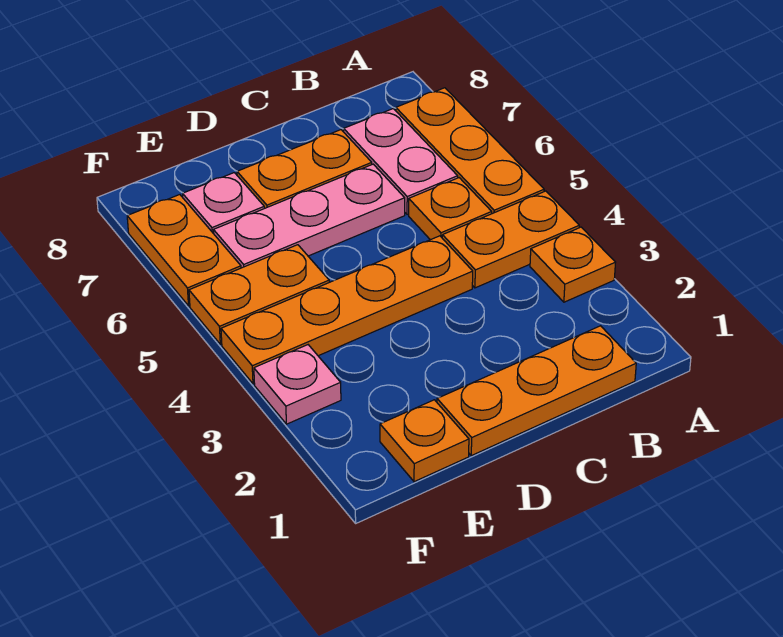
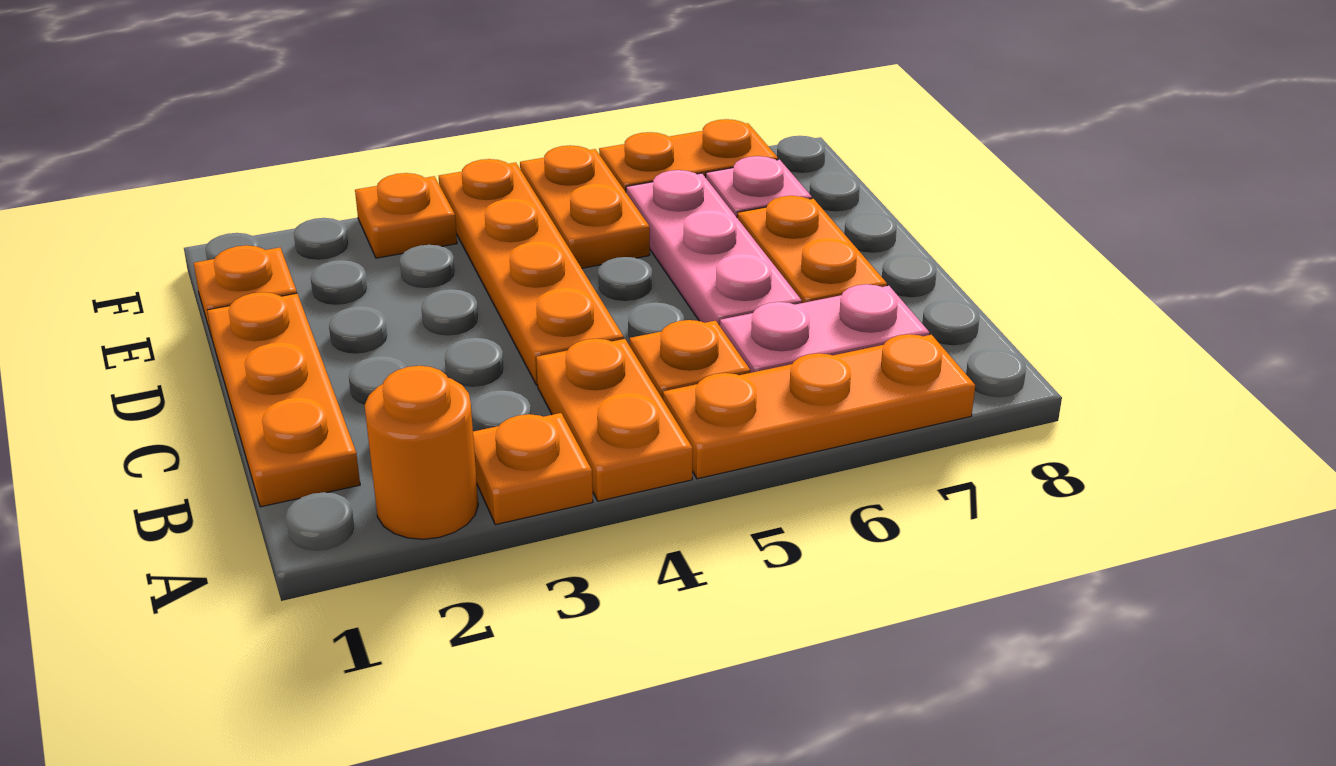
none -> orange 1x1 round brick [365,366,478,539]
pink 1x1 plate [254,345,341,424] -> orange 1x1 plate [355,173,457,258]

